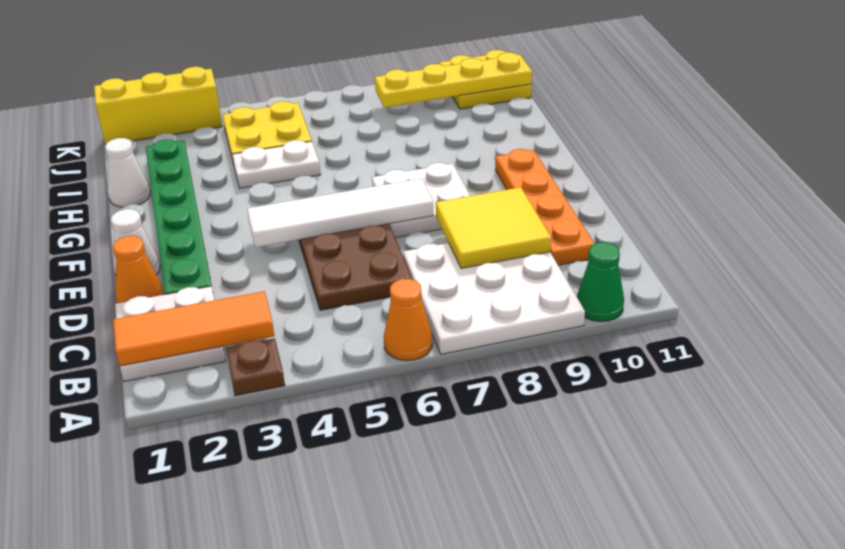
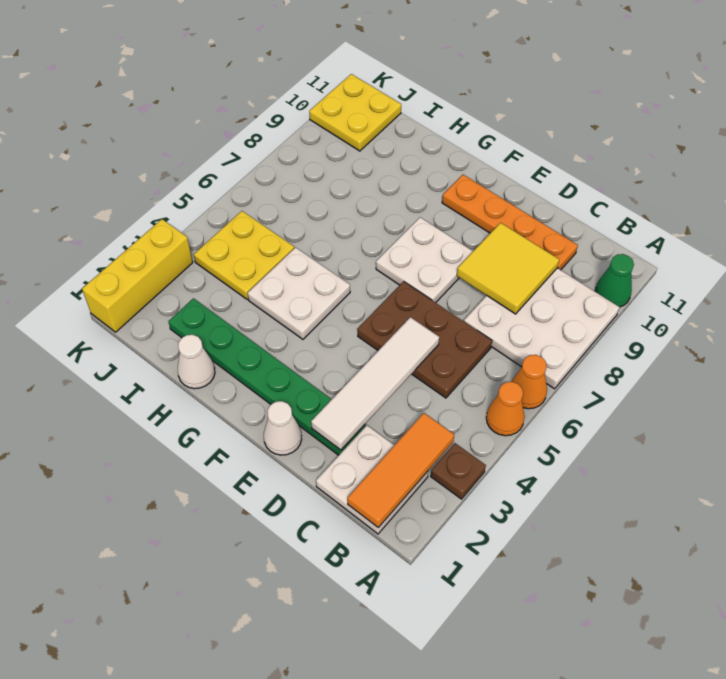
orange 1x1 cone [113,236,164,303] -> orange 1x1 cone moved to [486,382,525,436]
white 1x4 tile [247,178,434,247] -> white 1x4 tile moved to [311,317,439,450]
white 1x2 plate [232,140,321,188] -> white 2x2 plate [248,248,350,339]
yellow 1x4 plate [375,53,532,107] -> none

